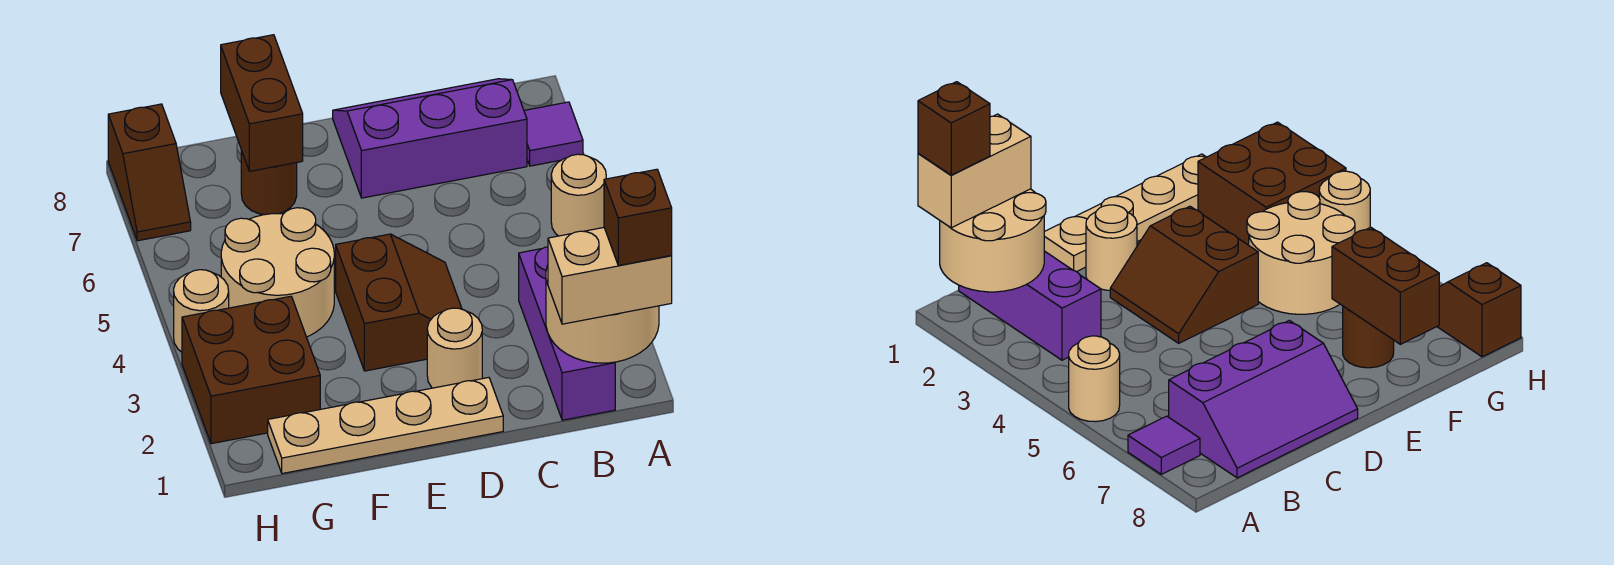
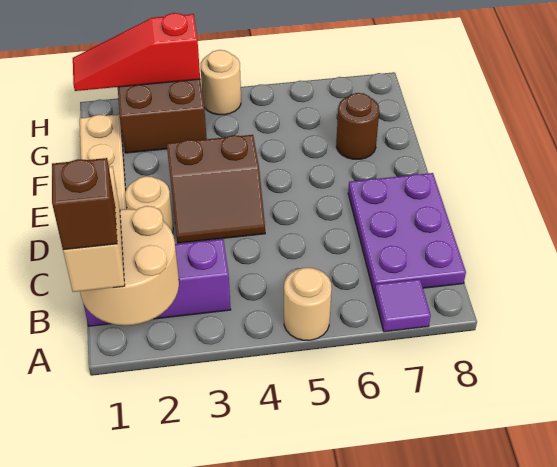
purple 2x3 slope [333,79,527,198] -> purple 2x3 plate [348,173,466,294]
tan 2x2 round brick [221,208,334,337] -> none
brown 1x2 brick [221,35,303,171] -> none
none -> red 1x3 slope [73,13,200,91]
brown 1x2 slope [108,104,191,241] -> none

